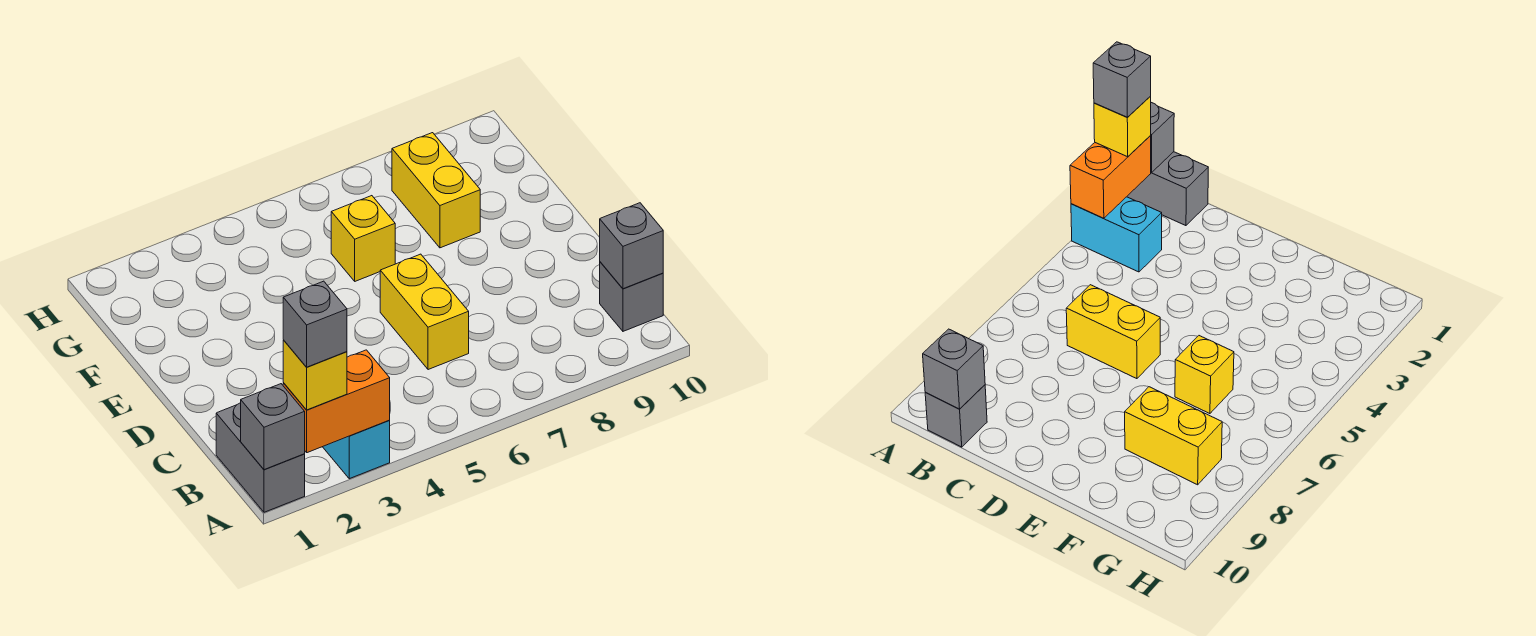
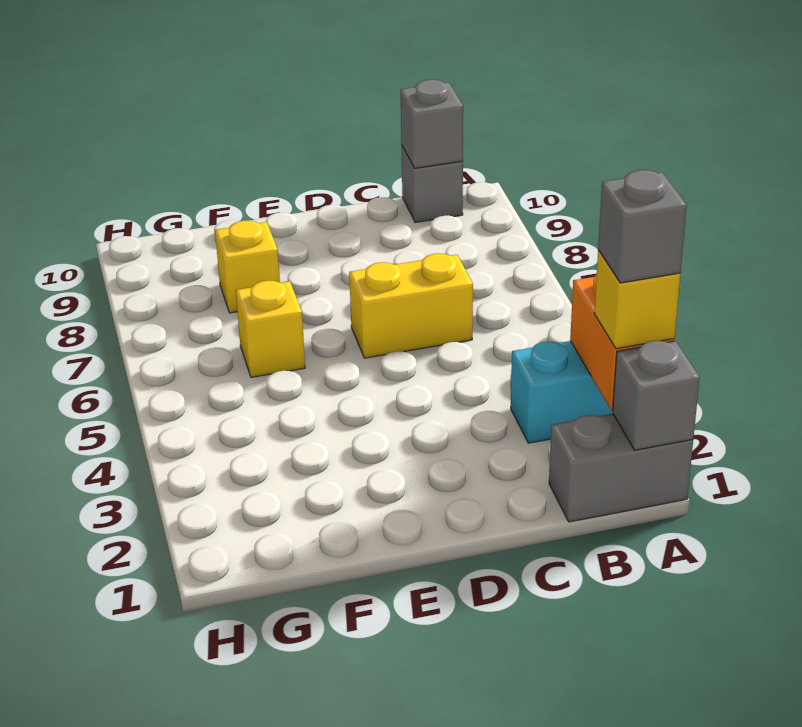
yellow 1x2 brick [392,133,480,248] -> yellow 1x1 brick [215,220,280,313]

